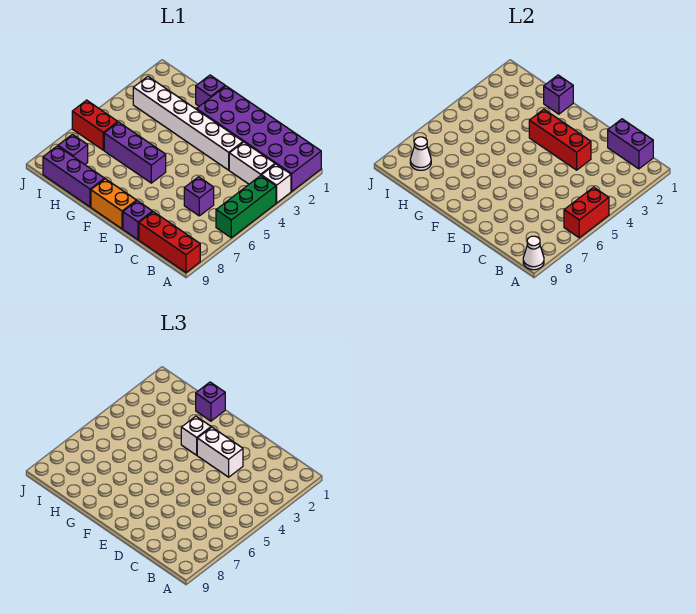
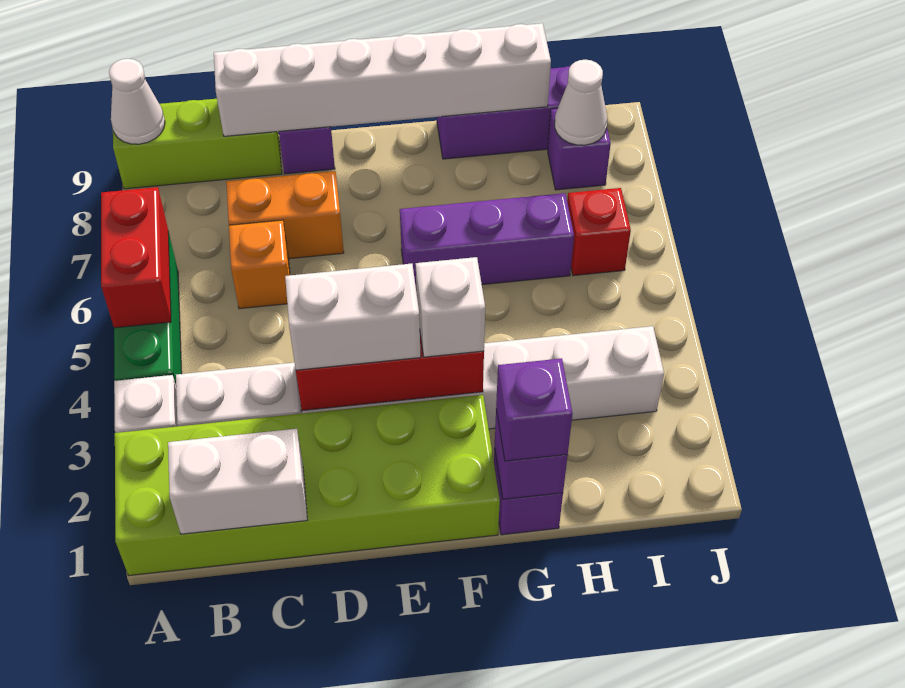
purple 2x6 brick [197,86,321,191] -> lime 2x6 brick [115,395,500,576]
red 1x3 brick [139,212,200,273] -> lime 1x3 brick [113,99,282,189]
purple 1x2 brick [608,119,653,169] -> white 1x2 brick [168,429,307,534]
purple 1x1 brick [184,177,214,216] -> orange 1x1 brick [229,220,290,309]
none -> white 1x6 brick [214,23,551,136]
orange 1x2 brick [91,179,136,229] -> orange 1x2 brick moved to [226,171,344,259]
red 1x2 brick [72,100,118,150] -> red 1x1 brick [567,188,631,276]

